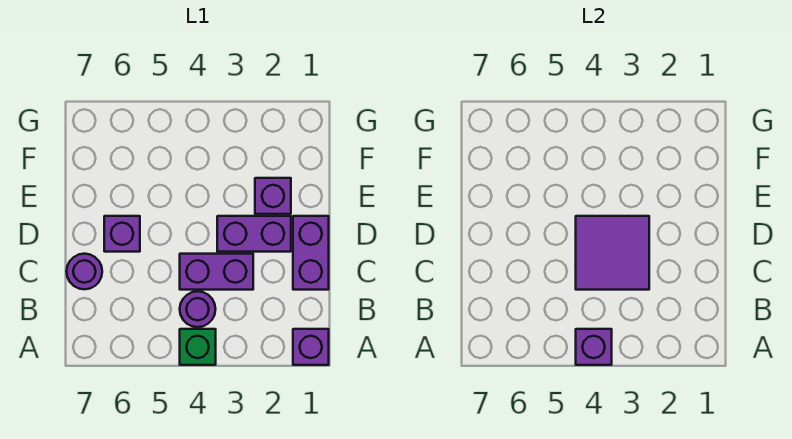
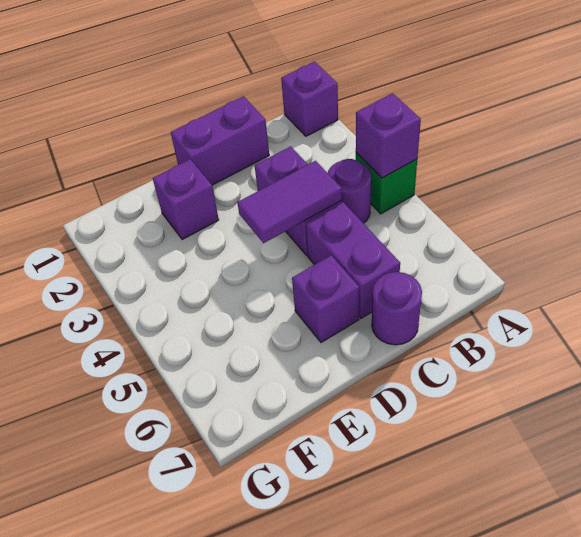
purple 2x2 tile [576,216,649,290] -> purple 1x2 tile [237,161,342,243]
purple 1x2 brick [217,216,291,252] -> purple 1x2 brick moved to [306,202,400,318]

